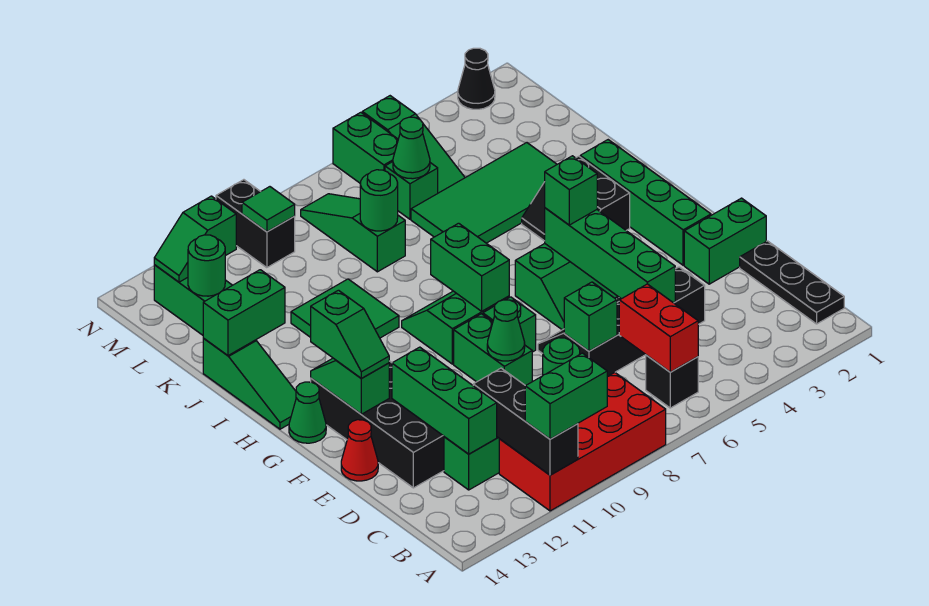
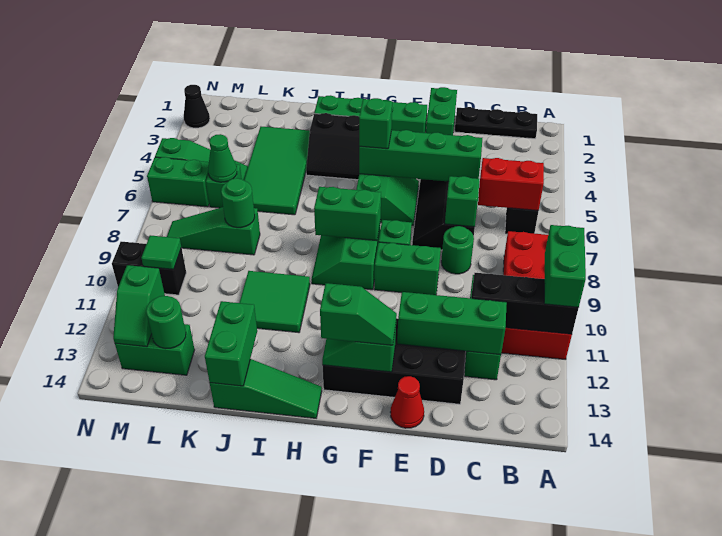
green 1x1 cone [487,300,525,361] -> none
green 1x1 cone [289,382,326,443] -> none

